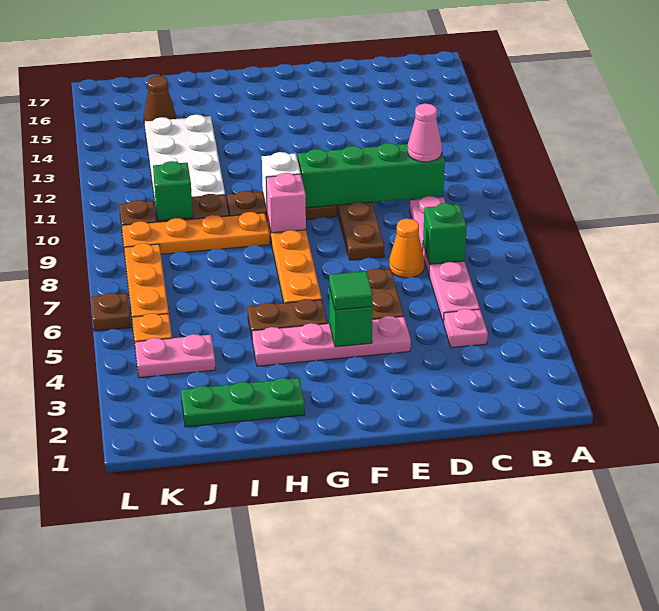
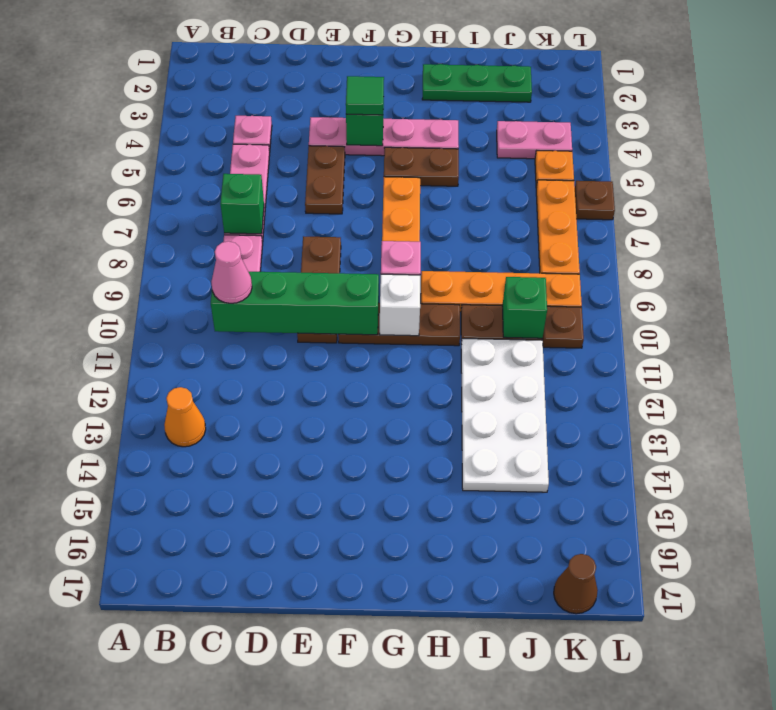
orange 1x1 cone [389,219,424,278] -> orange 1x1 cone moved to [164,387,206,447]
brown 1x1 cone [144,76,176,123] -> brown 1x1 cone moved to [554,554,598,614]

